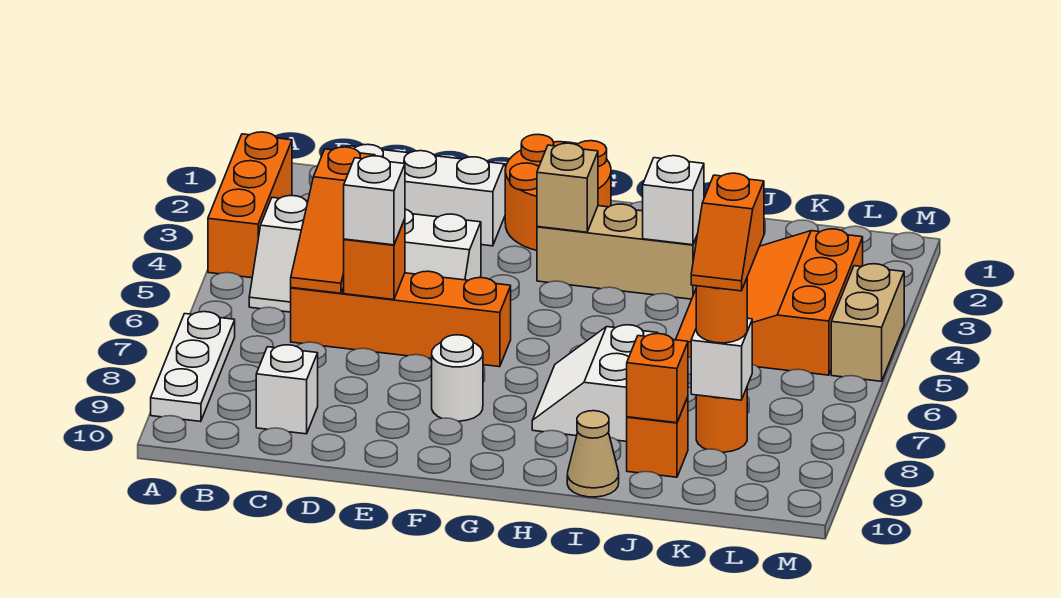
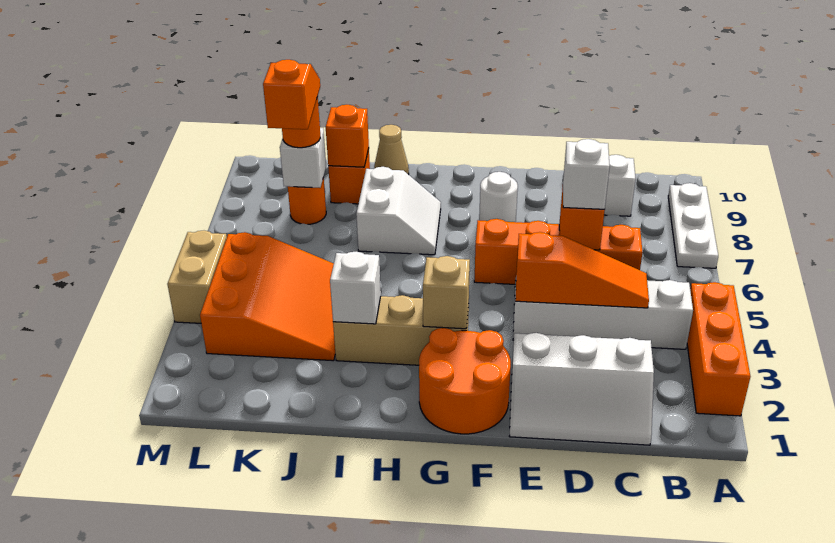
orange 1x3 slope [291,147,375,293] -> orange 1x3 slope turned to [515,232,649,308]

